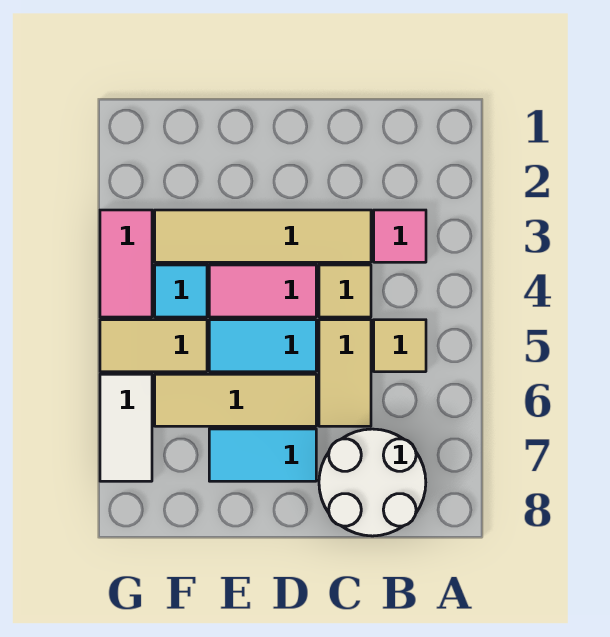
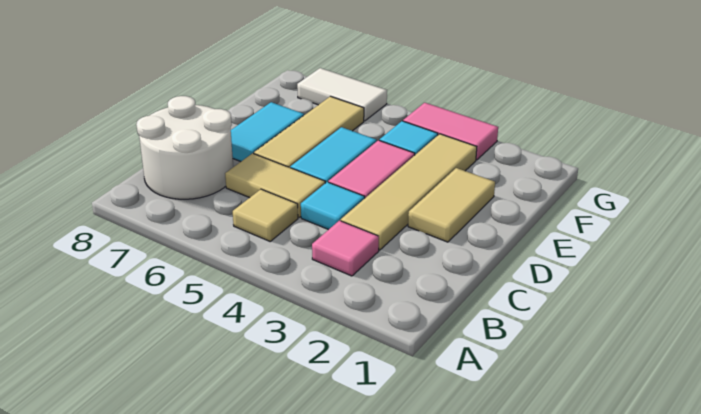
tan 1x1 tile [319,265,371,317] -> cyan 1x1 tile [301,182,365,230]
tan 1x2 tile [100,320,207,372] -> tan 1x2 tile moved to [408,168,495,242]

